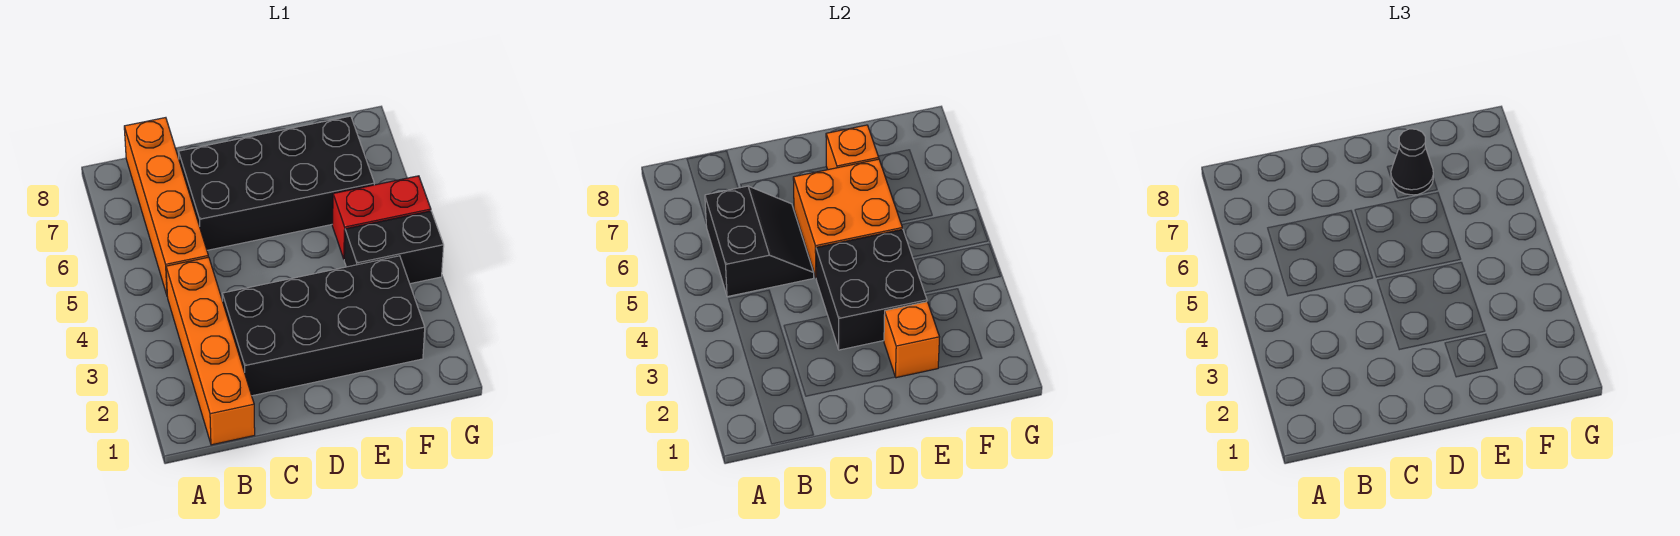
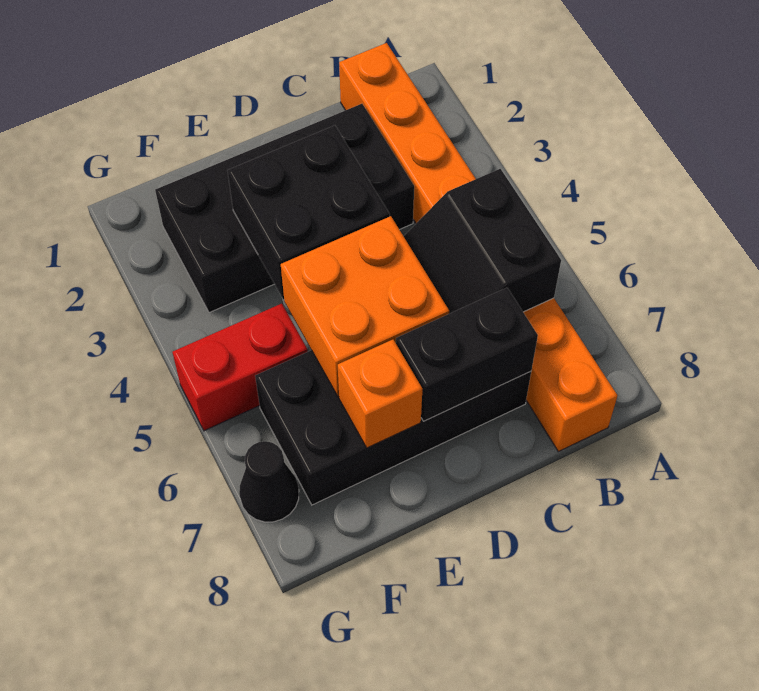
orange 1x1 brick [884,302,939,378] -> none
black 1x1 cone [1391,129,1433,195] -> black 1x1 cone moved to [239,441,299,522]
black 1x2 brick [344,211,444,284] -> black 1x2 brick moved to [396,288,538,421]

